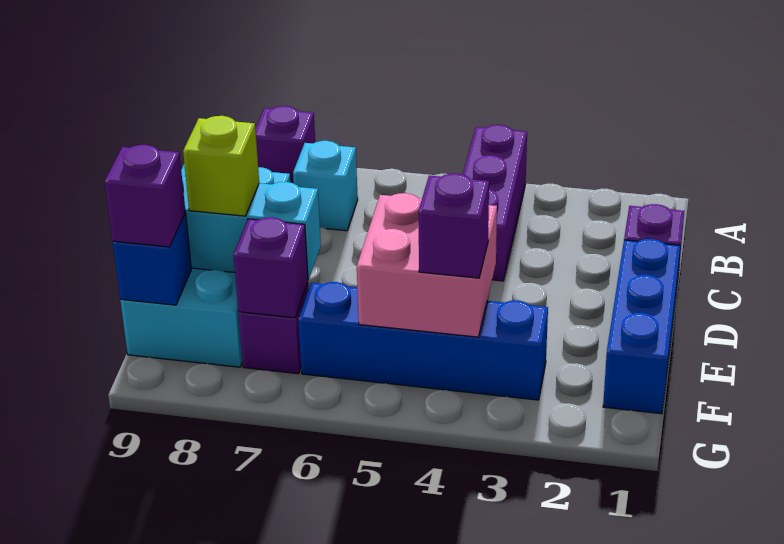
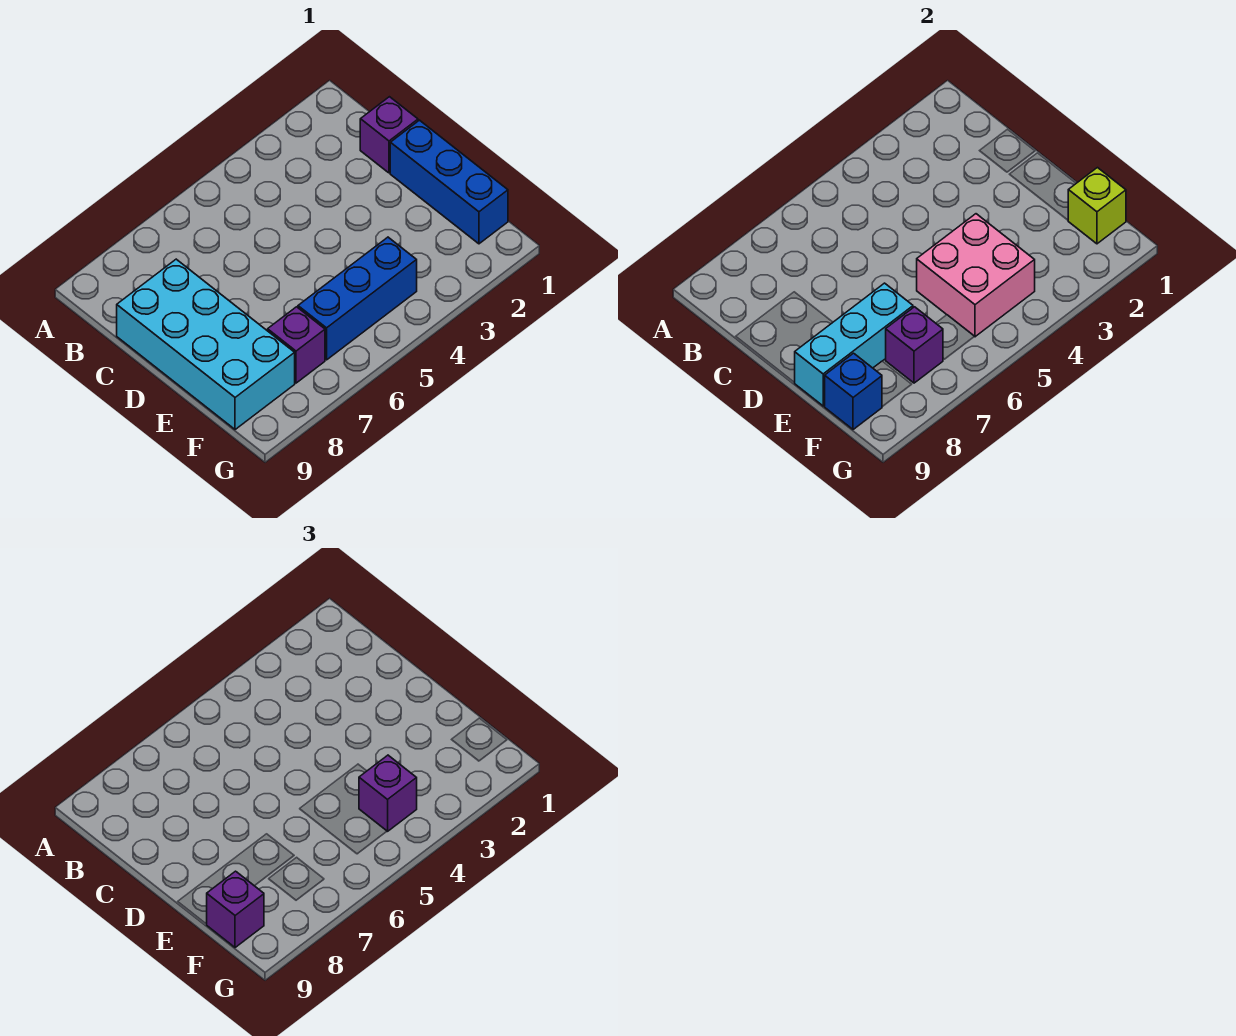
purple 1x3 brick [463,125,527,281] -> none
purple 1x1 brick [255,106,315,183] -> none
cyan 1x1 brick [293,141,358,231] -> none
lime 1x1 brick [183,116,259,216] -> lime 1x1 brick moved to [1068,168,1126,244]
blue 1x4 brick [298,282,548,400] -> blue 1x3 brick [298,237,417,360]

